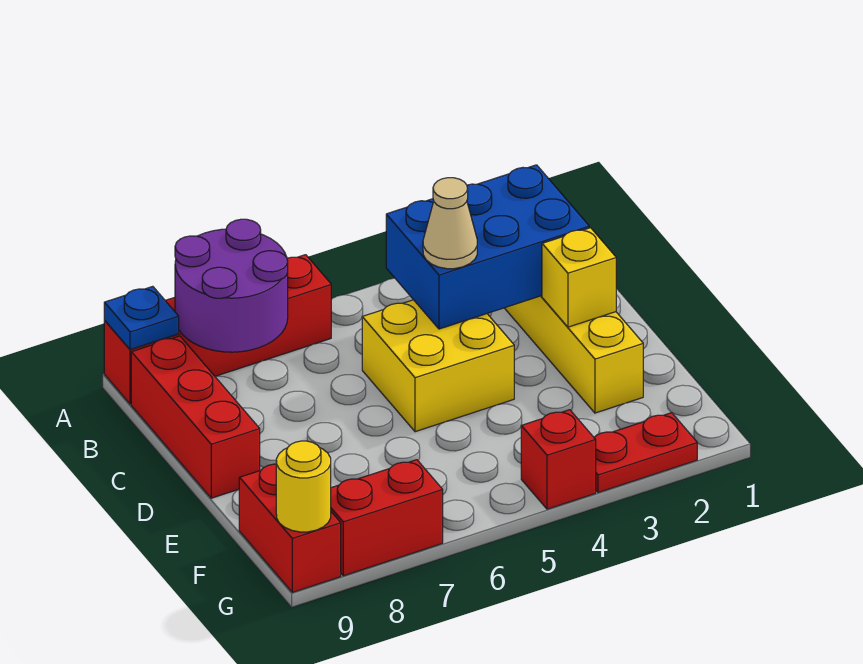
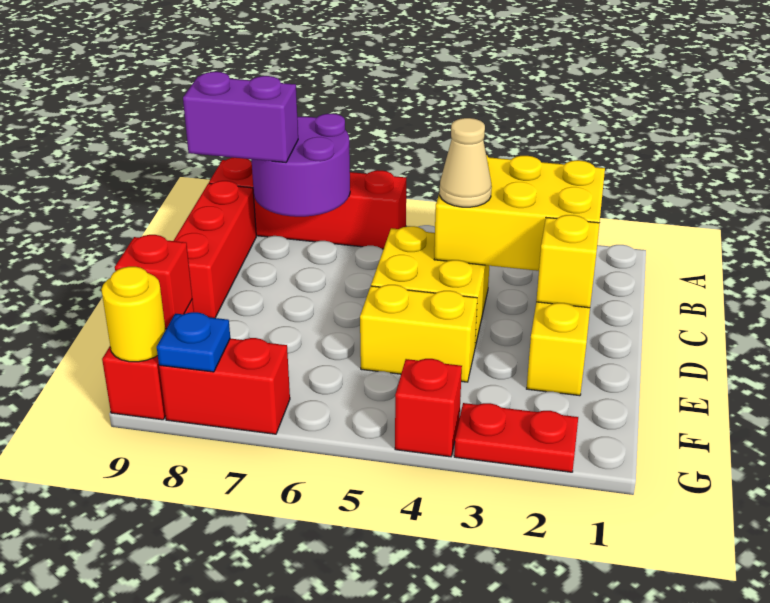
blue 1x1 plate [104,286,179,350] -> blue 1x1 plate moved to [157,312,230,372]
blue 2x3 brick [386,165,589,329] -> yellow 2x3 brick [434,155,605,271]
none -> purple 1x2 brick [183,72,298,162]
none -> yellow 1x2 brick [360,285,477,382]
none -> red 1x1 brick [115,235,192,329]

